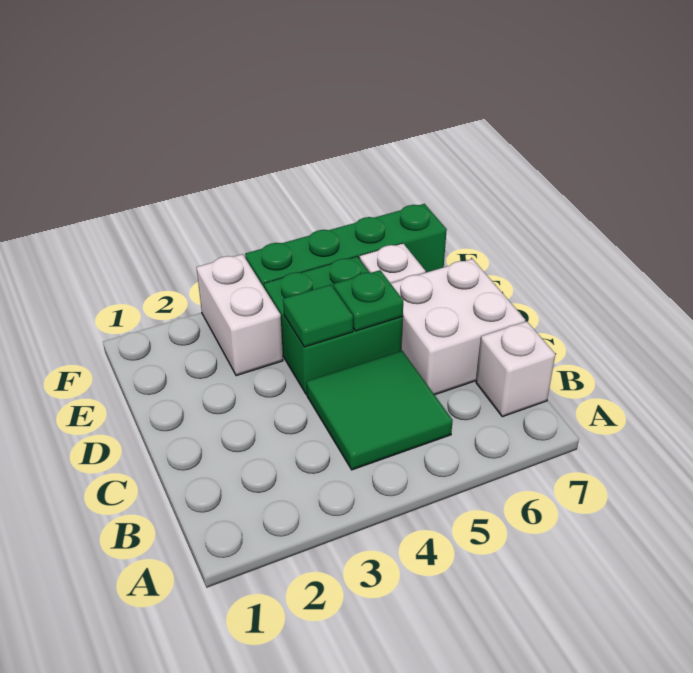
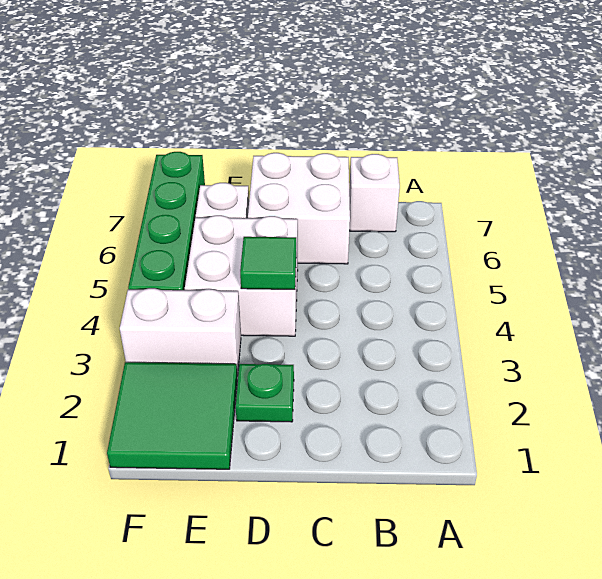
green 2x2 tile [307,351,453,470] -> green 2x2 tile moved to [107,362,237,469]
green 2x2 brick [264,257,403,394] -> white 2x2 brick [185,215,298,336]
green 1x1 plate [334,270,403,331] -> green 1x1 plate moved to [236,364,294,422]

